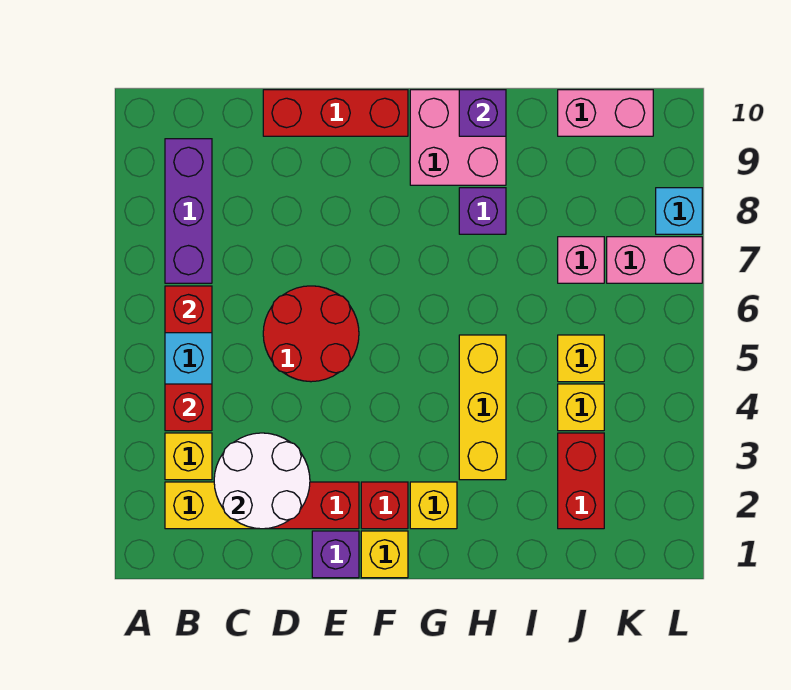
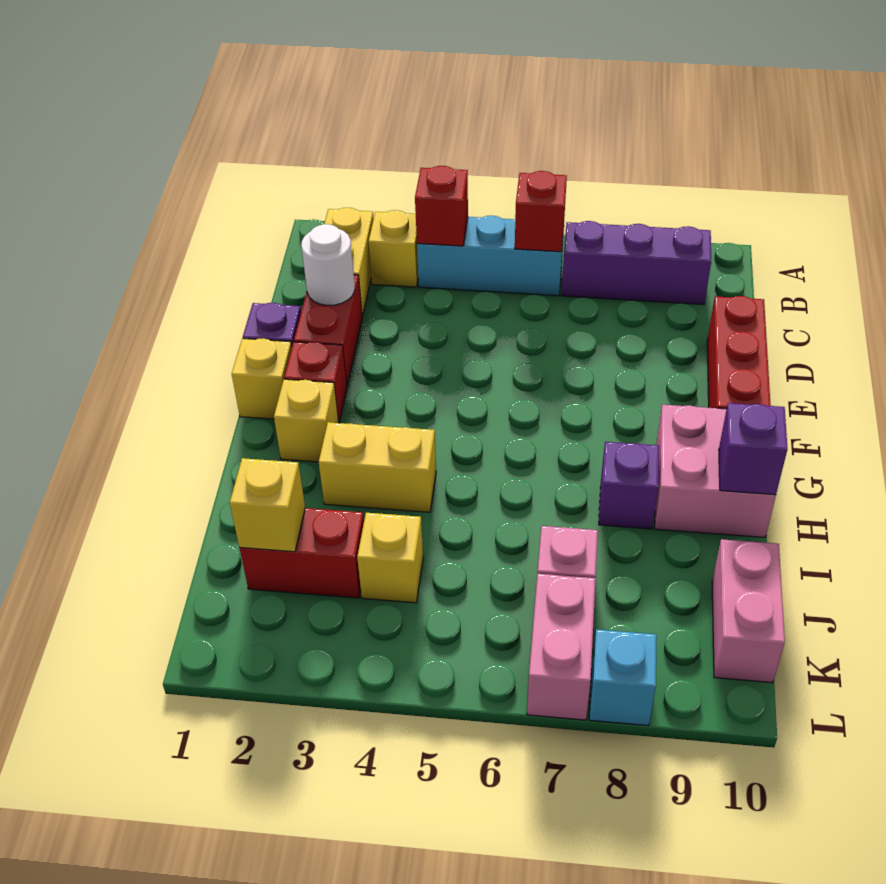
white 2x2 round brick [214,433,310,529] -> white 1x1 round brick [301,224,355,306]
red 2x2 round brick [263,286,359,382] -> none
yellow 1x3 brick [459,335,506,480] -> yellow 1x2 brick [319,422,436,512]
yellow 1x1 brick [558,335,604,382] -> yellow 1x1 brick moved to [230,458,305,552]

